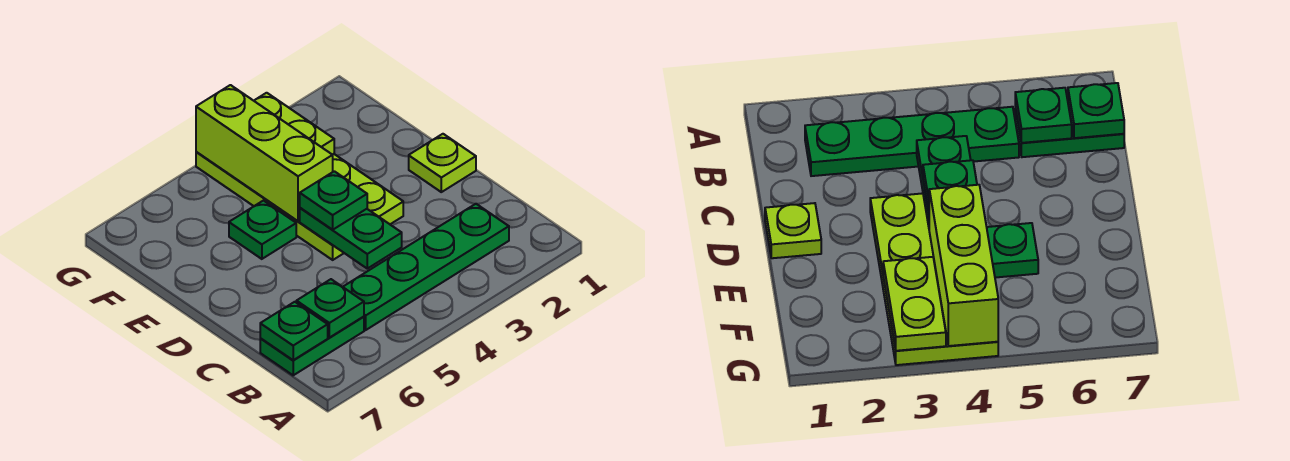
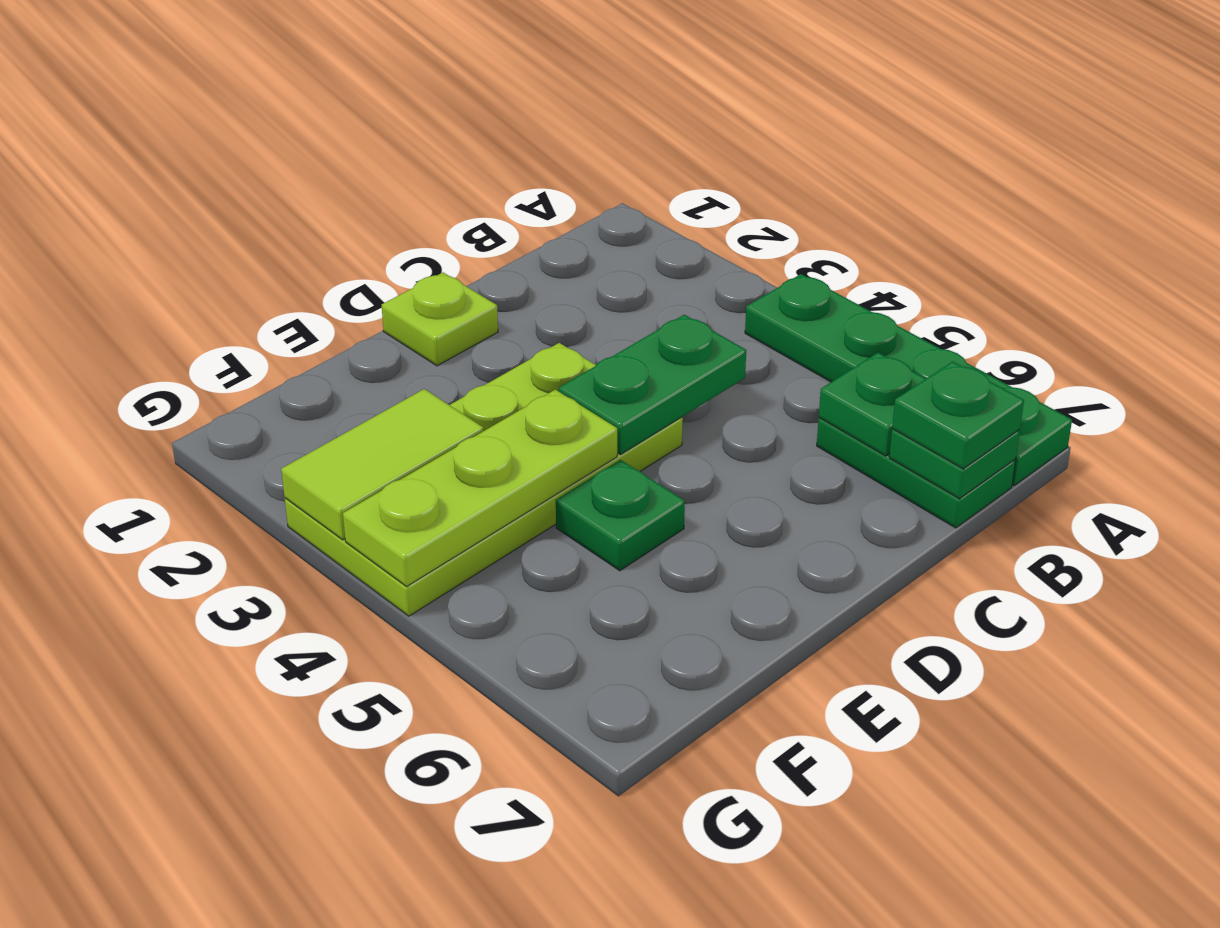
green 1x4 plate [343,204,509,330] -> green 1x4 plate moved to [745,274,1072,486]
green 1x1 plate [300,171,367,230] -> green 1x1 plate moved to [892,362,1024,469]
lime 1x3 brick [196,85,333,221] -> lime 1x3 plate [343,390,617,586]
lime 1x2 plate [254,93,334,155] -> lime 1x2 tile [281,389,484,540]

